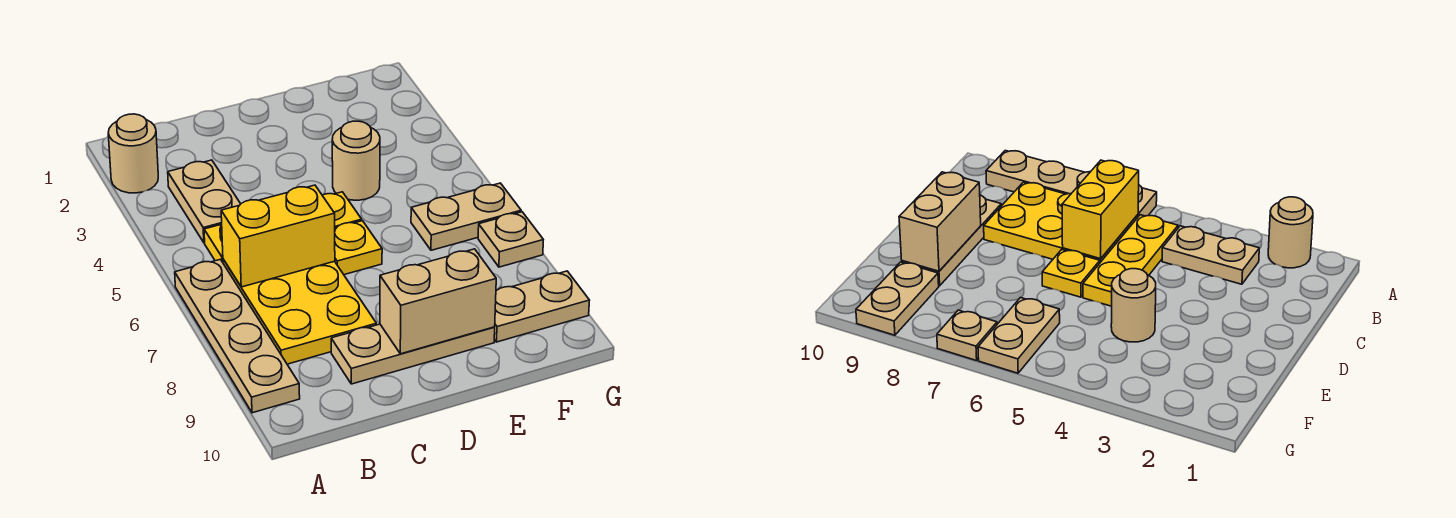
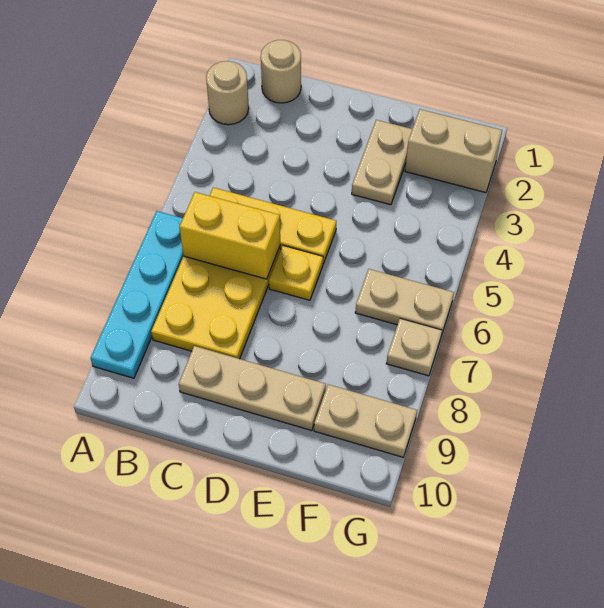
tan 1x4 plate [175,259,300,413] -> cyan 1x4 plate [91,211,183,378]
tan 1x2 plate [168,160,240,243] -> tan 1x2 plate moved to [352,120,412,205]
tan 1x2 brick [380,249,496,354] -> tan 1x2 brick moved to [405,109,502,193]
tan 1x1 round brick [332,121,380,200] -> tan 1x1 round brick moved to [261,40,301,103]

